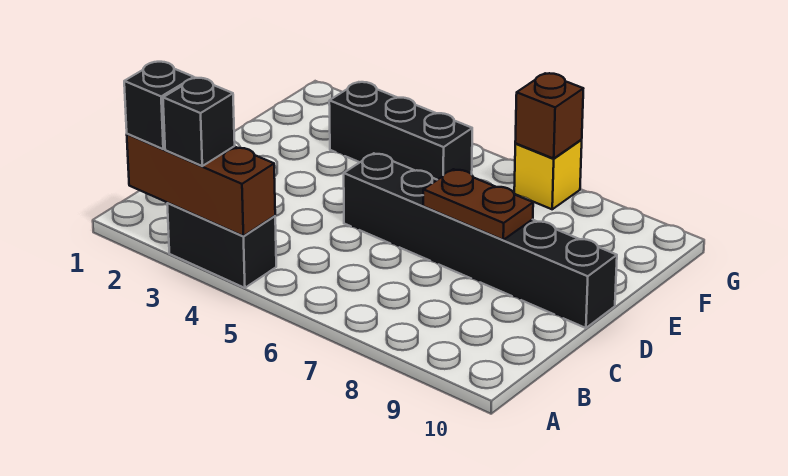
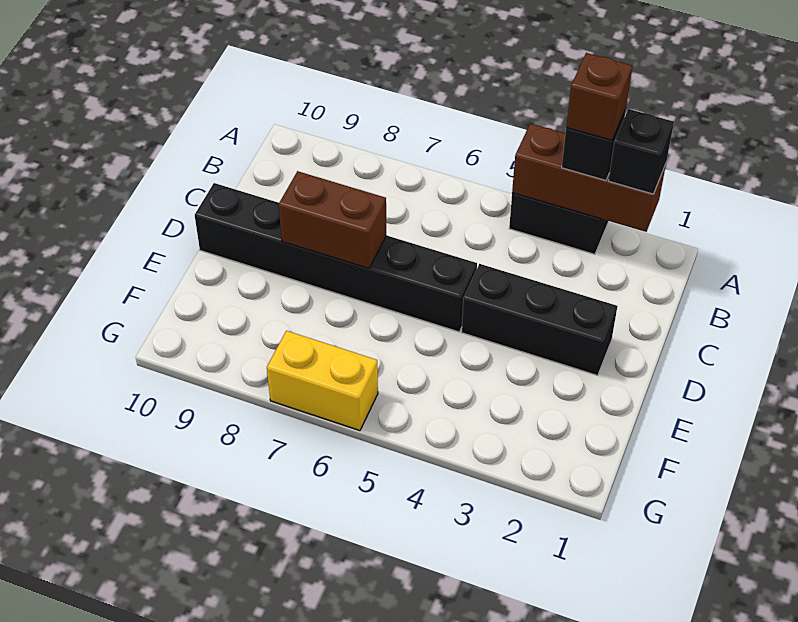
brown 1x2 plate [423,169,533,240] -> brown 1x2 brick [279,171,386,268]
black 1x3 brick [329,82,472,180] -> black 1x3 brick moved to [462,264,617,376]
yellow 1x1 brick [514,140,582,209] -> yellow 1x2 brick [267,331,378,431]
brown 1x1 brick [515,73,583,159] -> brown 1x1 brick moved to [566,53,632,140]

